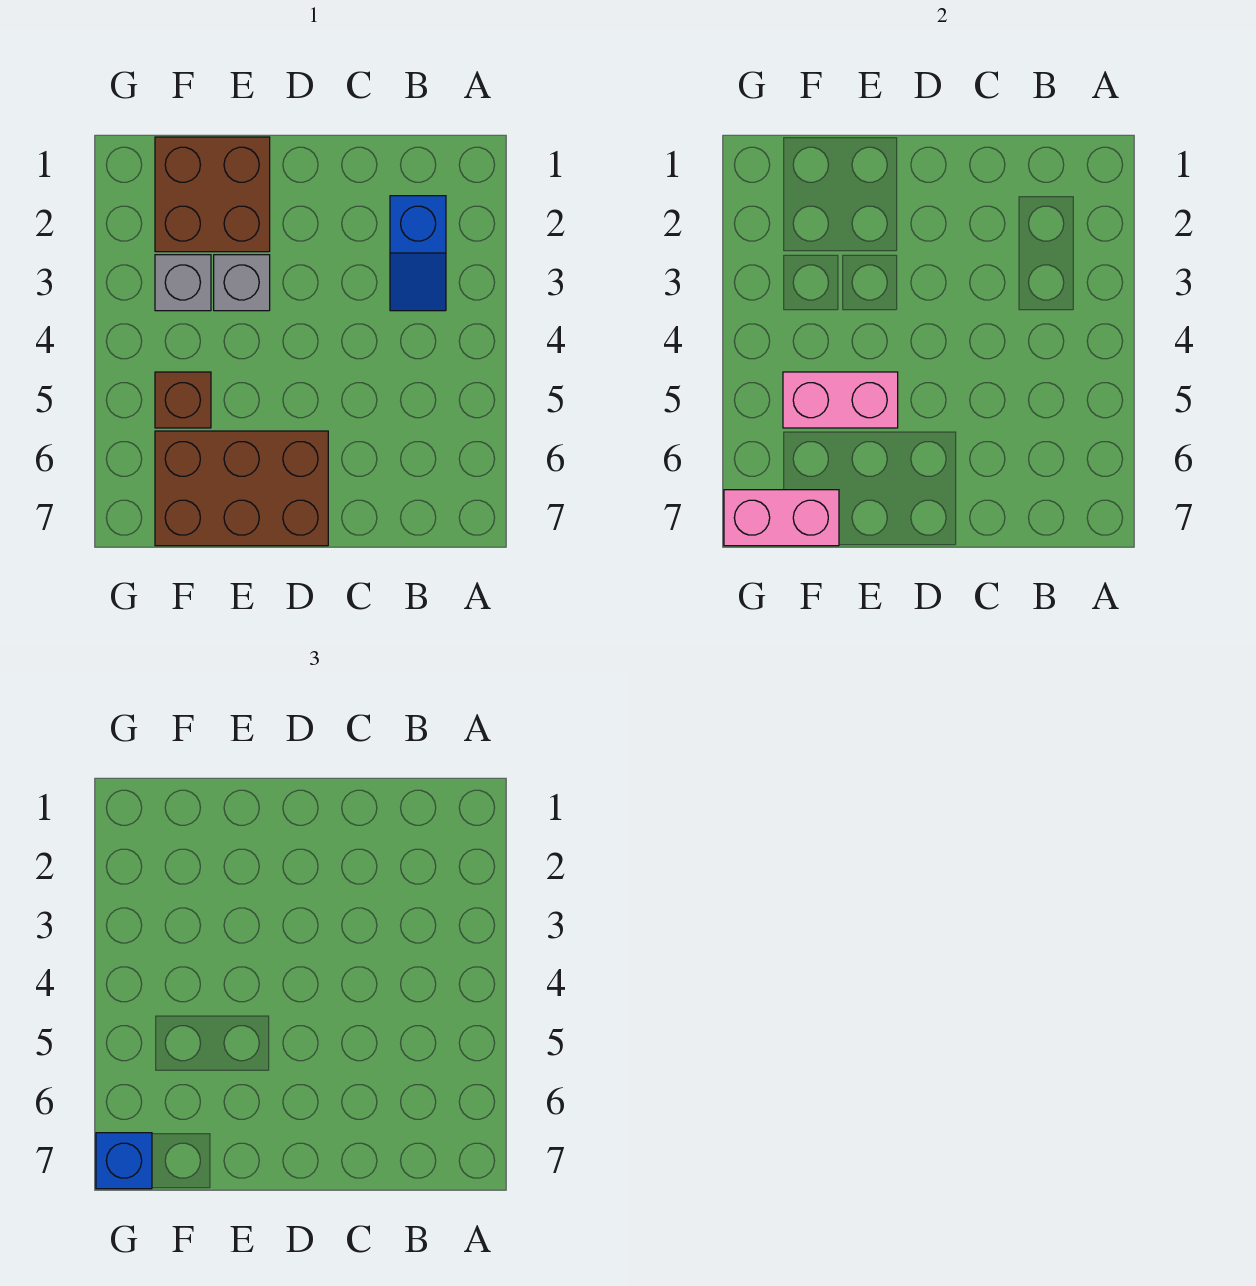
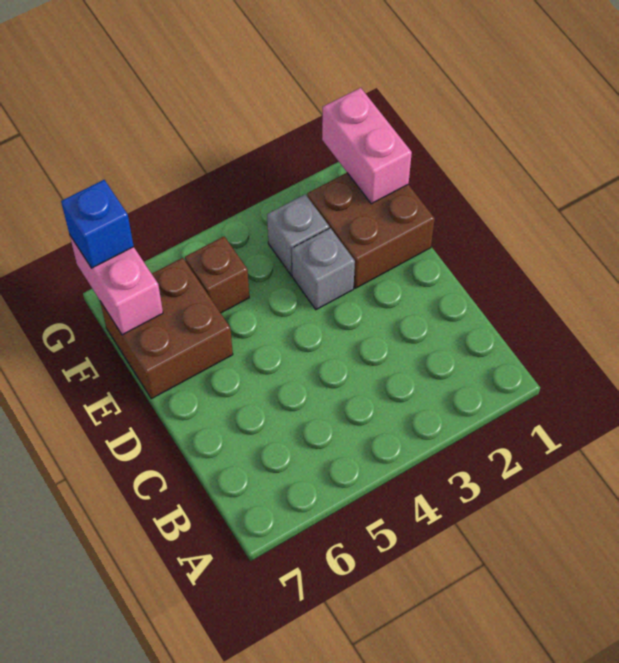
blue 1x2 slope [390,196,446,311] -> none
brown 2x3 brick [155,431,328,546] -> brown 2x2 brick [100,258,233,399]
pink 1x2 brick [783,372,898,428] -> pink 1x2 brick moved to [322,88,412,204]

